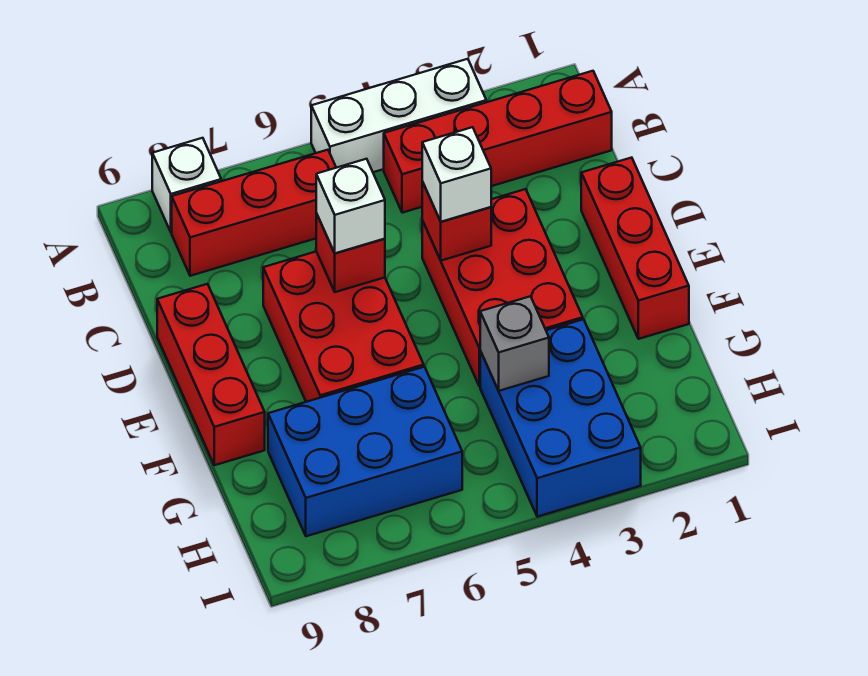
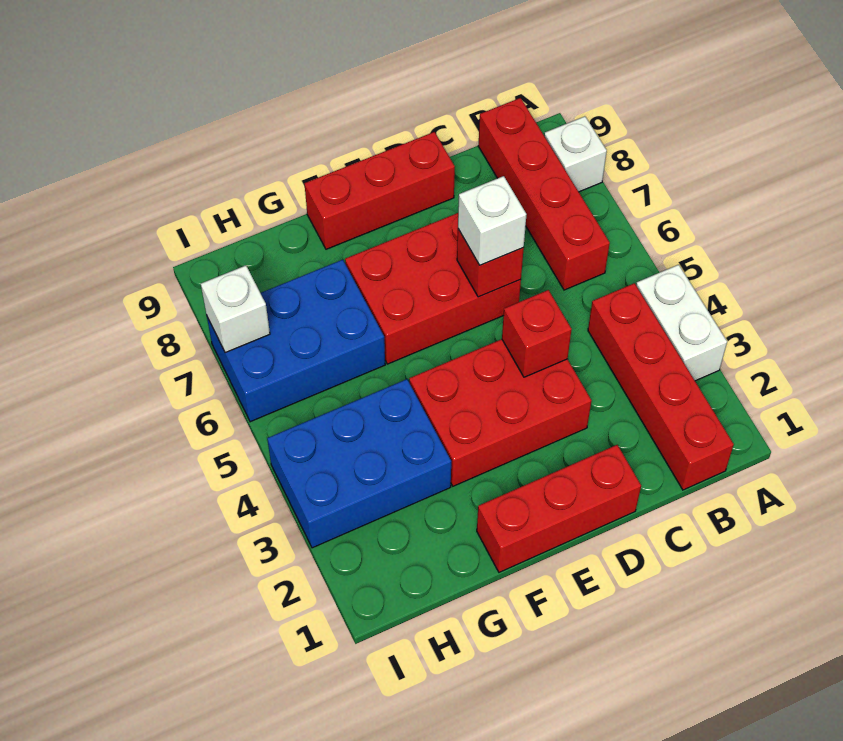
white 1x3 brick [311,59,486,172] -> white 1x2 brick [636,265,727,381]
red 1x3 brick [172,150,336,276] -> red 1x4 brick [478,98,610,290]
white 1x1 brick [422,127,491,222] -> white 1x1 brick moved to [201,265,270,353]
grey 1x1 brick [480,296,549,391] -> none
blue 2x3 brick [268,367,462,536] -> blue 2x3 brick turned to [207,260,385,422]

